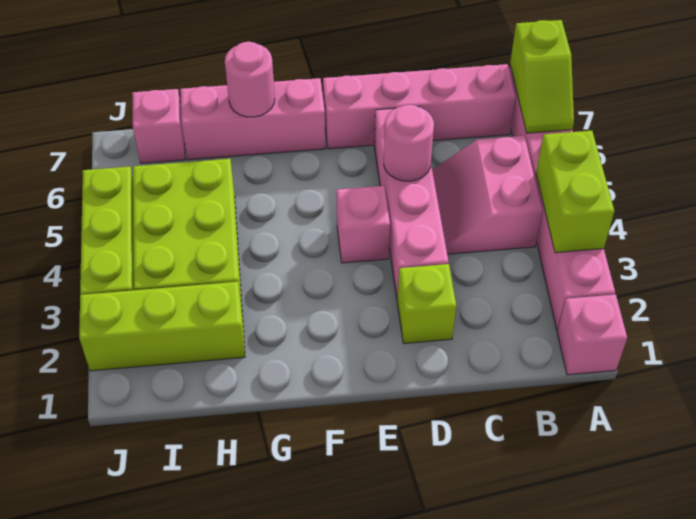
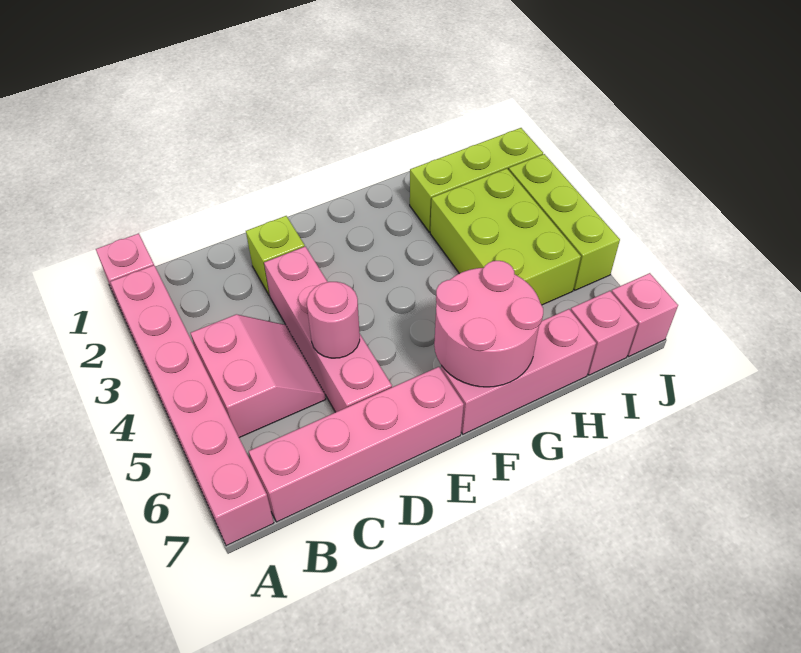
lime 1x2 brick [536,131,614,253] -> none
lime 1x2 slope [510,20,574,133] -> none
pink 1x1 brick [337,186,390,263] -> pink 1x1 brick moved to [612,273,678,356]
pink 1x1 round brick [225,42,275,117] -> pink 2x2 round brick [434,260,543,387]

